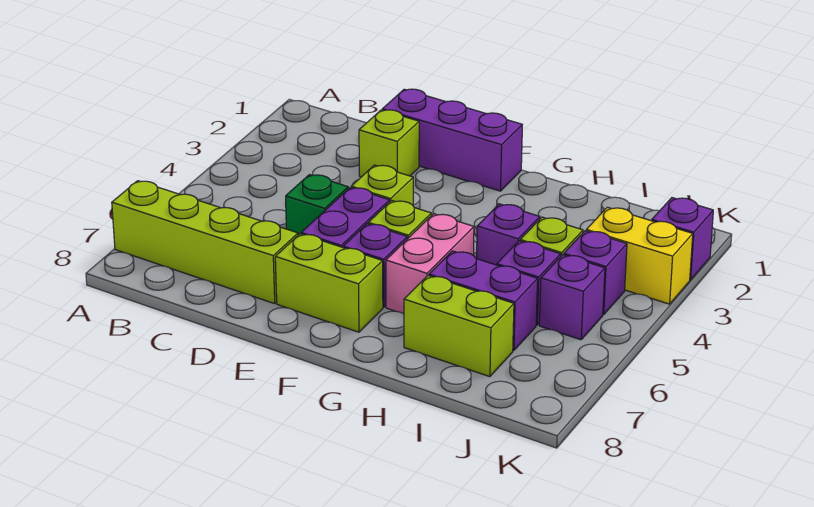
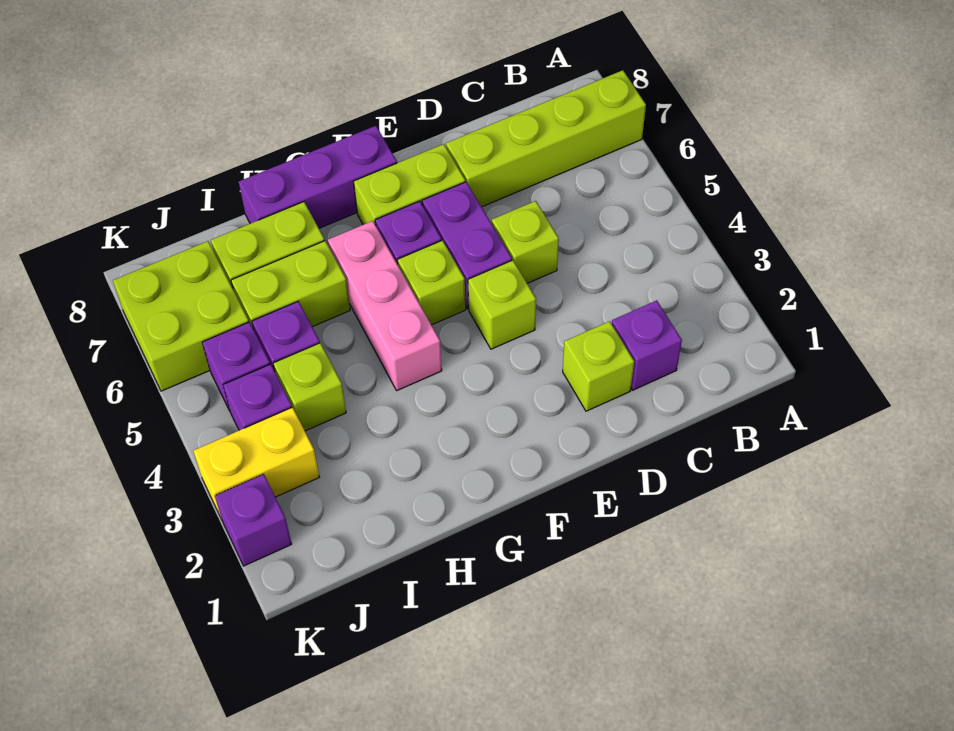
purple 1x3 brick [382,89,522,191] -> purple 1x3 brick moved to [239,126,397,228]
green 1x1 brick [286,175,348,235] -> lime 1x1 brick [492,201,559,283]
pink 1x2 brick [386,214,474,314] -> pink 1x3 brick [328,221,442,390]
purple 1x1 brick [477,204,540,265] -> purple 1x1 brick moved to [612,300,682,390]
purple 1x2 brick [429,251,538,351] -> lime 1x2 brick [231,241,350,330]
none -> lime 2x2 brick [113,241,249,391]

